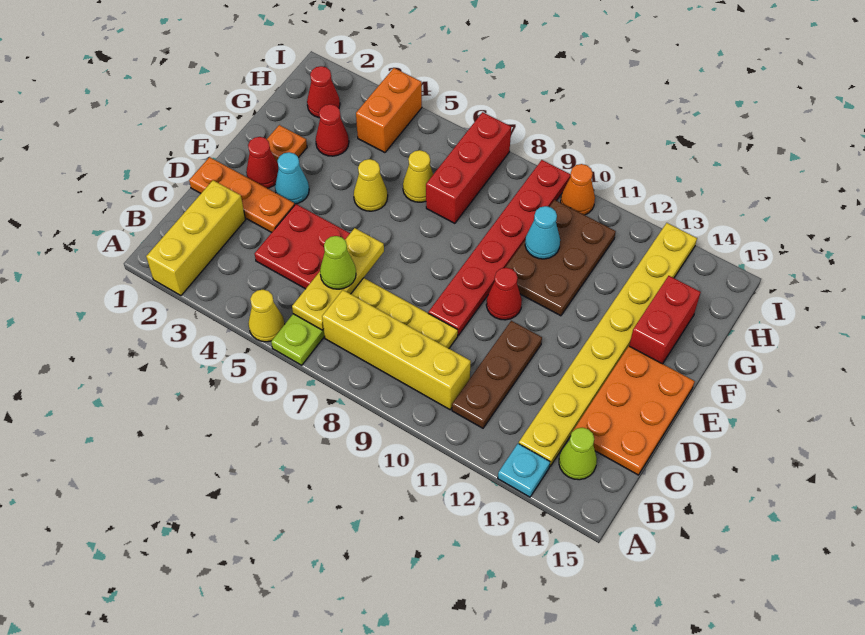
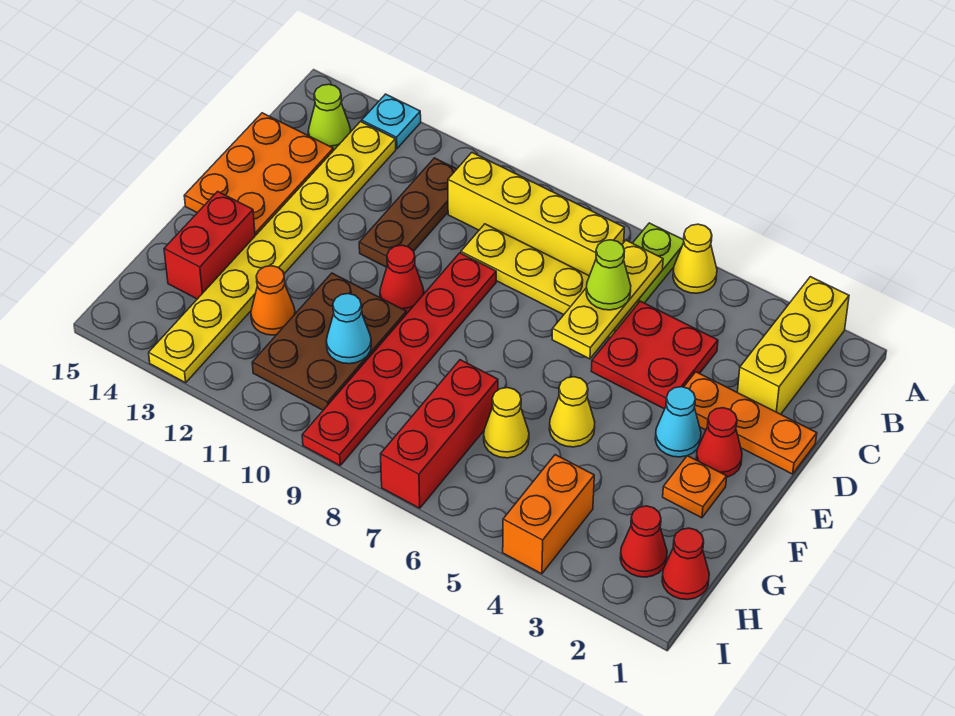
red 1x1 cone [316,104,349,156] -> red 1x1 cone moved to [662,528,709,600]
orange 1x1 cone [561,164,595,215] -> orange 1x1 cone moved to [251,266,295,335]

